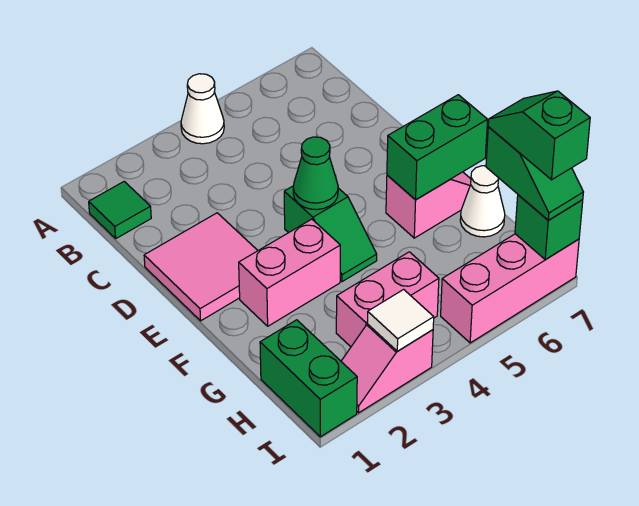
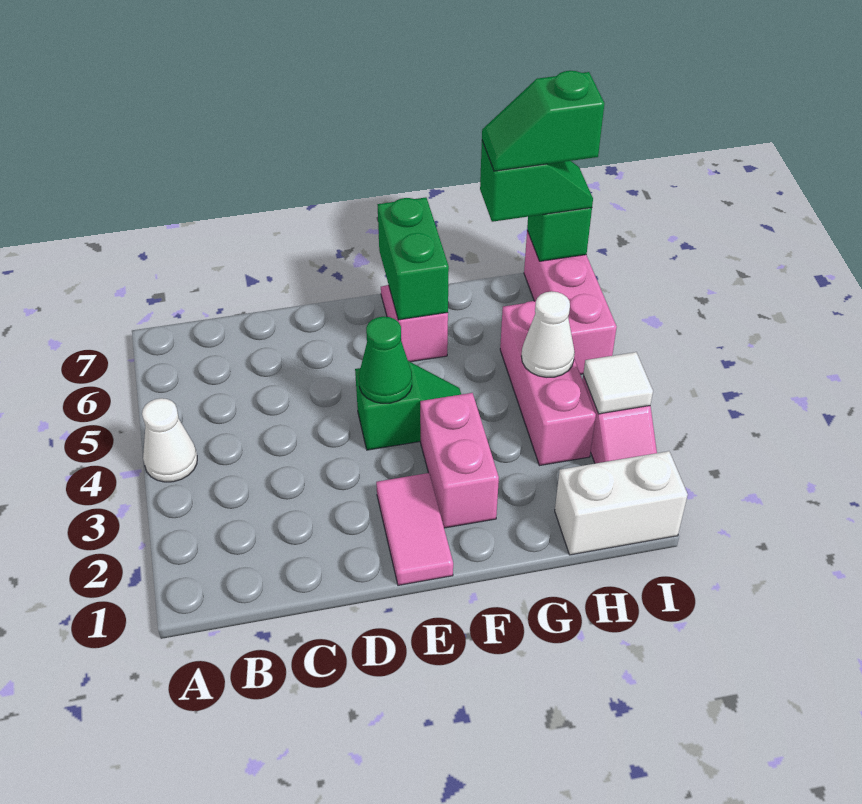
green 1x1 tile [89,181,151,238] -> none
pink 2x2 tile [144,213,258,321] -> pink 1x2 tile [376,473,453,585]
white 1x1 cone [460,166,505,237] -> white 1x1 cone moved to [522,291,575,377]
green 1x2 brick [260,320,357,437] -> white 1x2 brick [555,451,688,555]
pink 1x2 brick [336,252,439,347] -> pink 1x3 brick [500,301,596,466]

